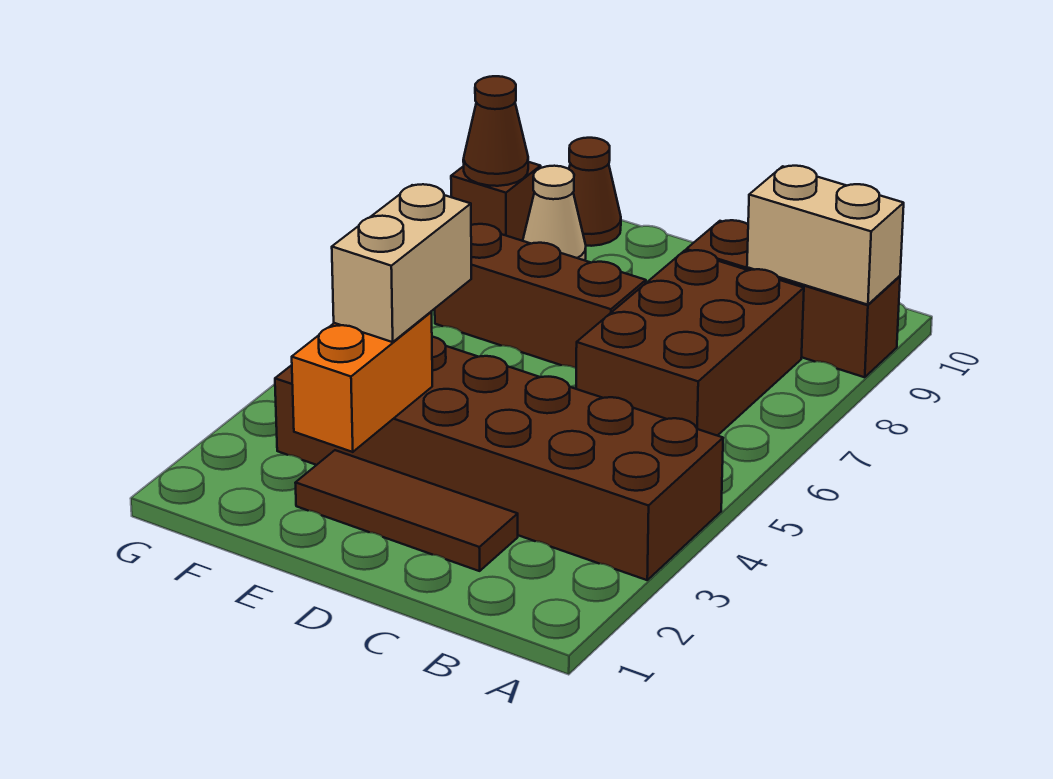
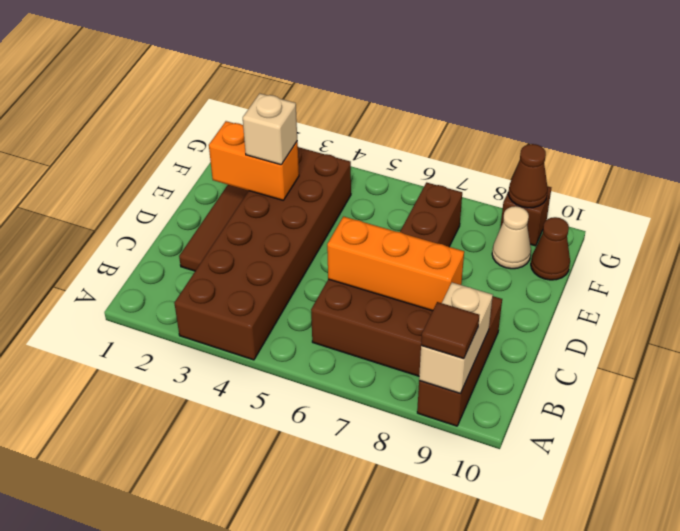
none -> brown 1x1 tile [421,302,479,359]
none -> orange 1x3 brick [327,217,464,311]
tan 1x2 brick [332,184,471,342] -> tan 1x1 brick [243,94,297,165]

